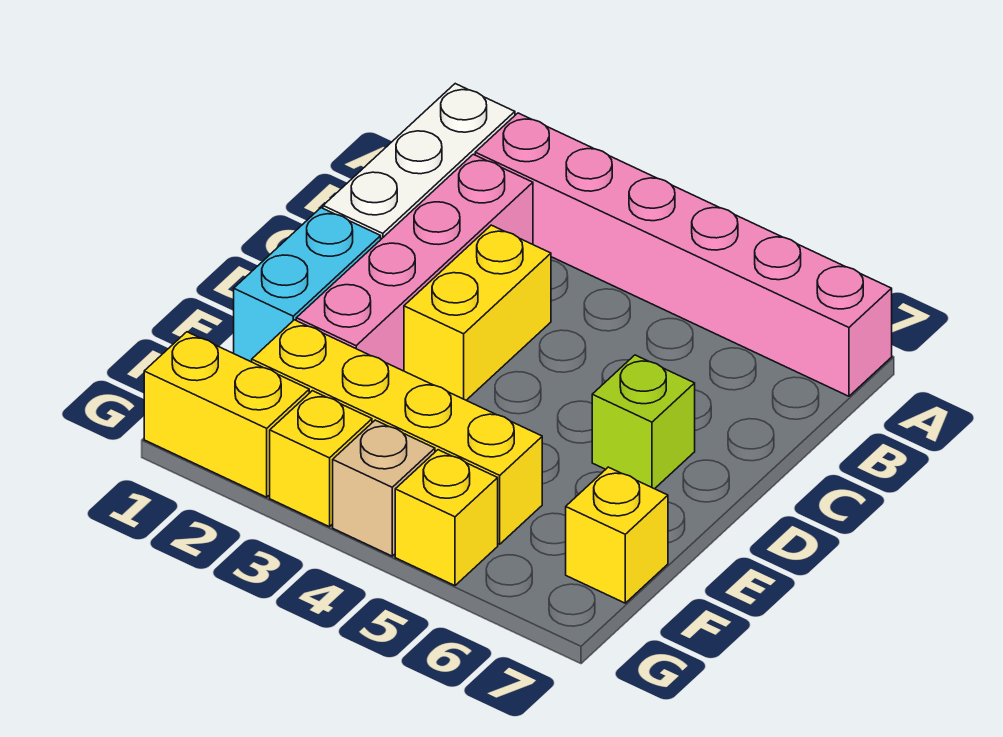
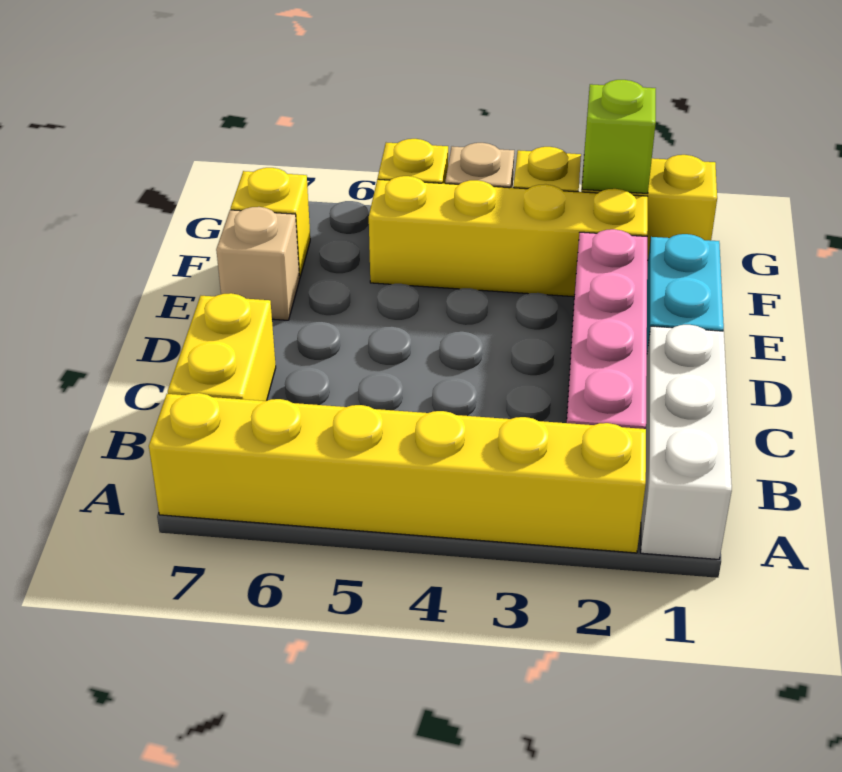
pink 1x6 brick [475,113,892,396] -> yellow 1x6 brick [149,393,646,553]
yellow 1x2 brick [404,225,551,400] -> yellow 1x2 brick moved to [168,293,276,401]
lime 1x1 brick [592,355,695,489] -> lime 1x1 brick moved to [582,80,656,193]
none -> tan 1x1 brick [216,207,300,320]

